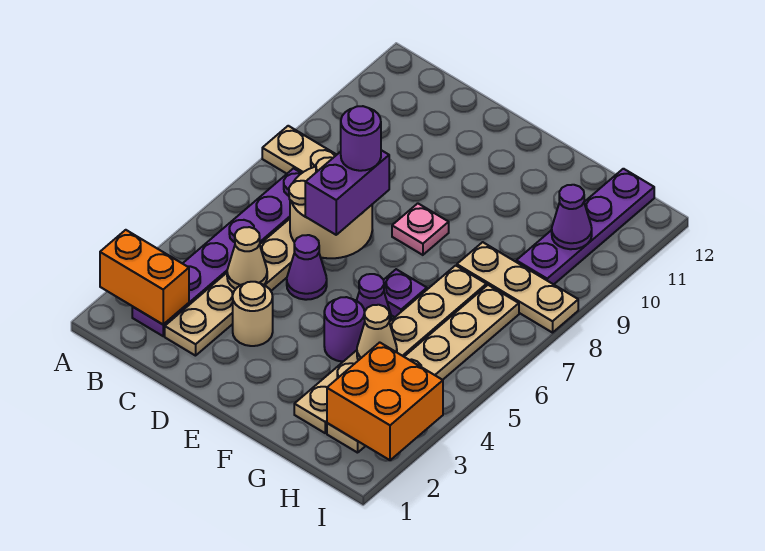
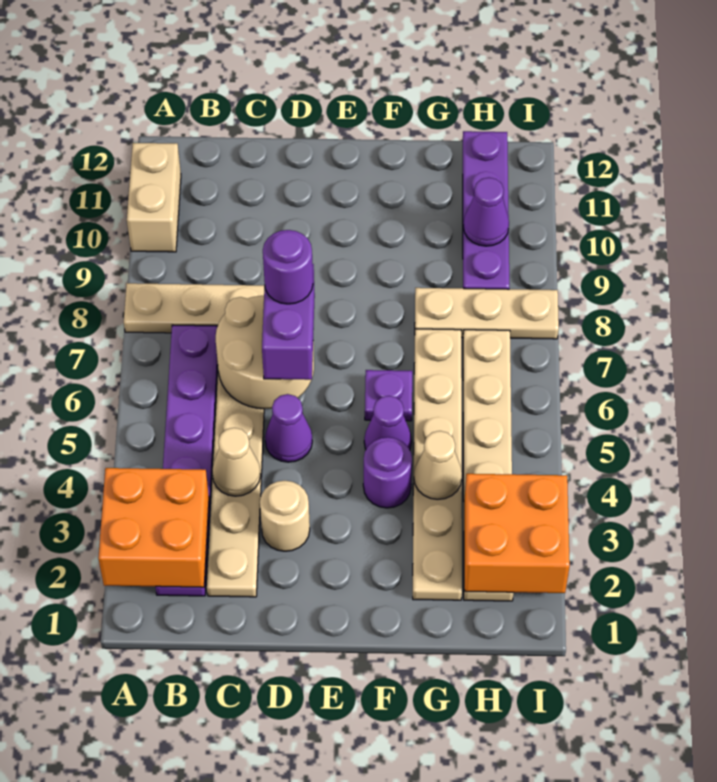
orange 1x2 brick [100,230,189,324] -> orange 2x2 brick [98,468,209,587]
none -> tan 1x2 brick [127,143,181,252]
pink 1x1 plate [392,203,449,255] -> none

